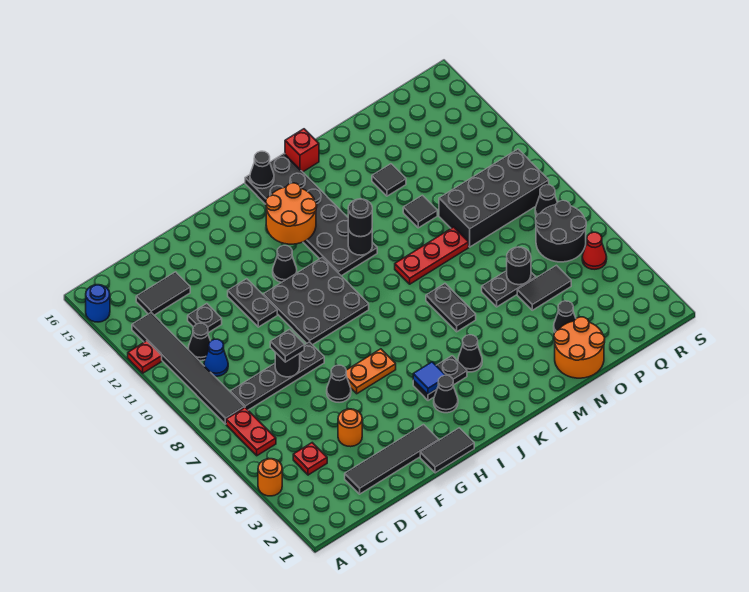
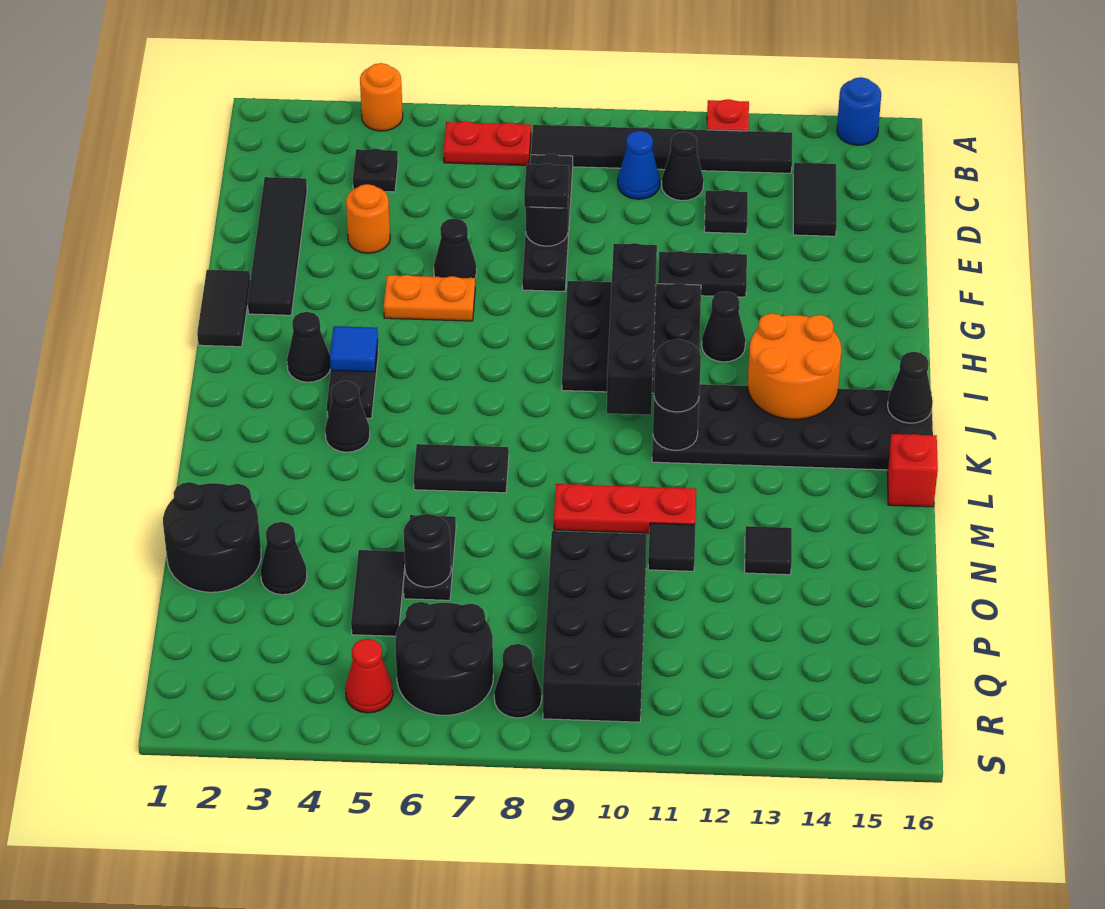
red 1x1 plate [293,443,327,475] -> black 1x1 plate [353,149,398,192]
orange 1x2 plate [346,349,396,394] -> orange 1x2 plate turned to [384,275,475,321]
none -> black 1x4 brick [607,243,657,415]
red 1x3 plate [395,227,469,284] -> red 1x3 plate turned to [554,484,696,533]
orange 2x2 round brick [554,317,605,378] -> black 2x2 round brick [163,482,261,592]

